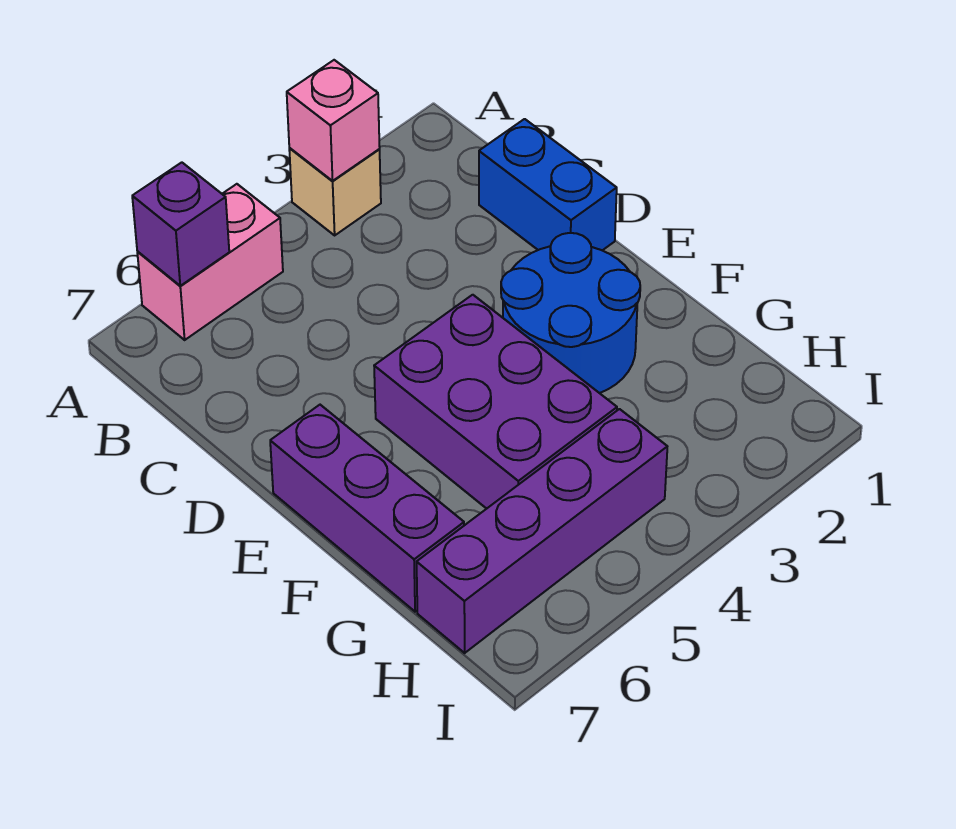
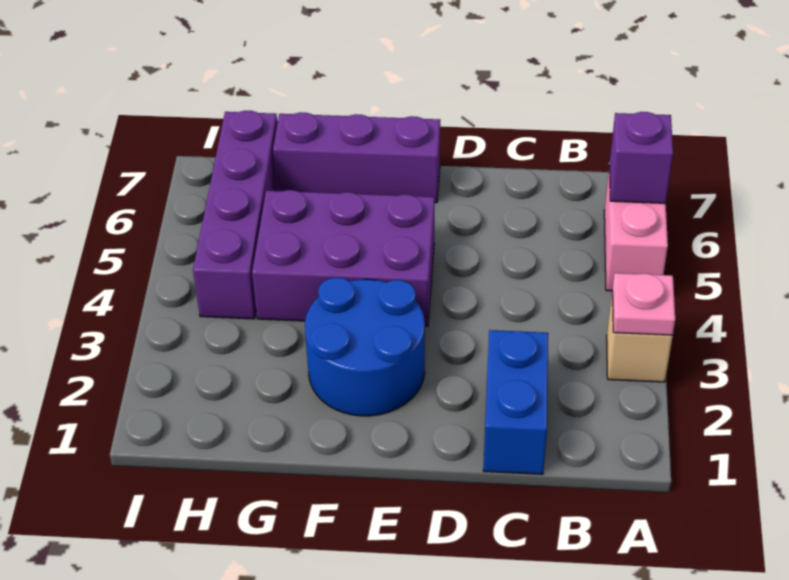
pink 1x1 brick [287,60,380,181] -> pink 1x1 plate [612,273,675,336]
blue 1x2 brick [479,119,617,250] -> blue 1x2 brick turned to [483,330,548,474]

